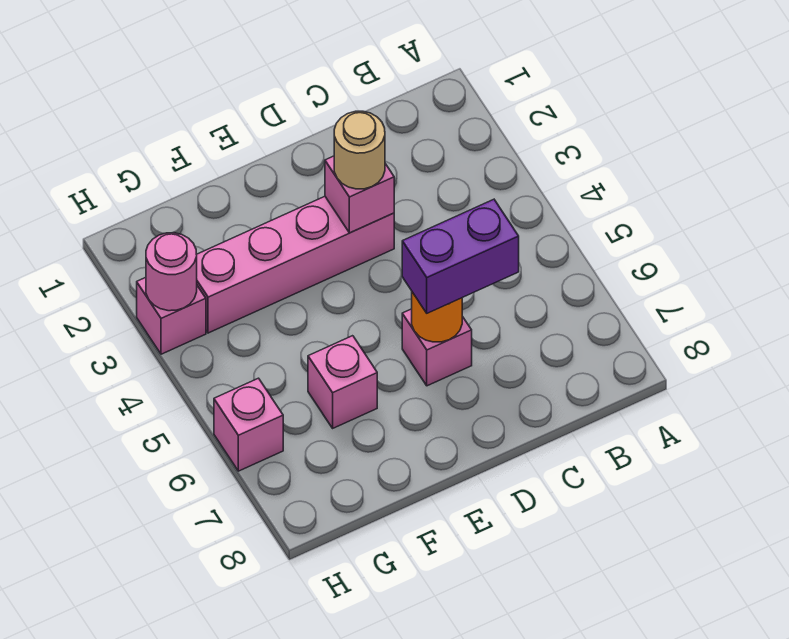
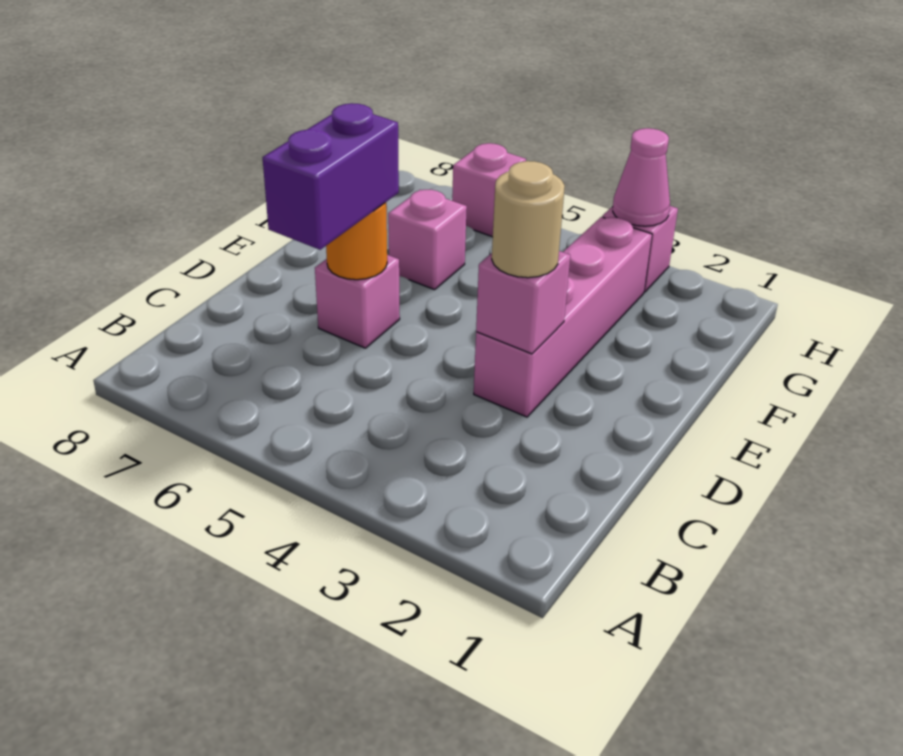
pink 1x1 round brick [146,233,197,311] -> pink 1x1 cone [613,128,670,226]

